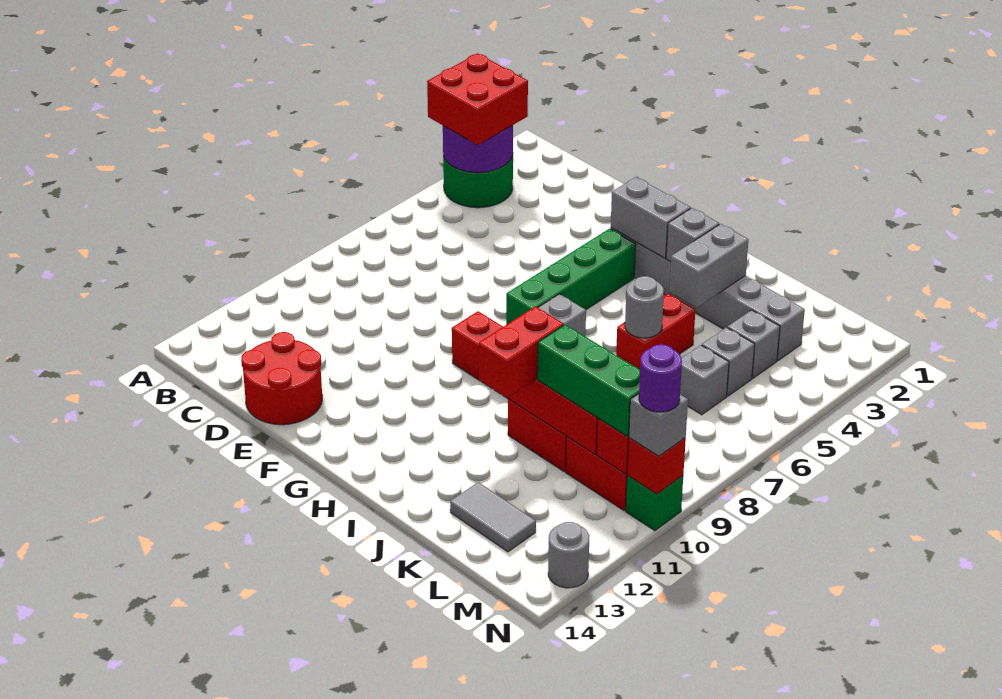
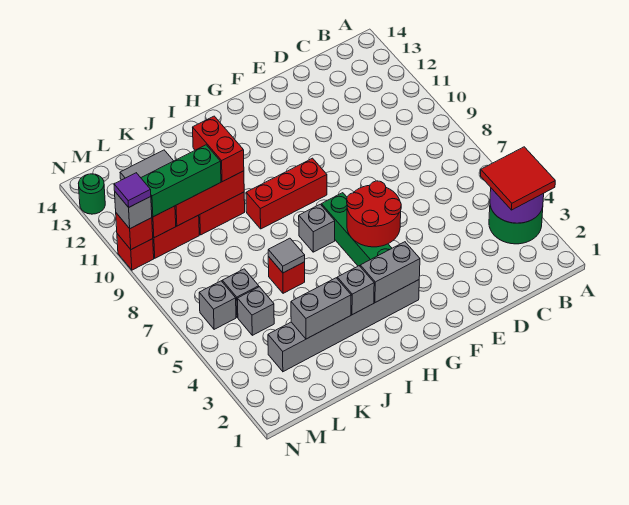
red 2x2 brick [427,53,528,145] -> red 2x2 tile [481,147,555,210]
red 2x2 round brick [241,332,322,425] -> red 2x2 round brick moved to [347,181,401,247]
grey 1x2 brick [669,224,749,308] -> grey 1x2 brick turned to [291,278,351,339]
red 1x2 brick [616,294,695,370] -> red 1x1 brick [268,257,305,293]
grey 1x1 round brick [625,276,664,338] -> grey 1x1 tile [268,238,305,273]
grey 1x1 brick [727,310,780,378] -> grey 1x1 brick moved to [199,281,236,329]
green 1x1 brick [626,476,683,531] -> red 1x1 brick [117,234,154,270]
purple 1x1 round brick [639,345,682,412] -> purple 1x1 tile [114,173,151,207]
grey 1x1 round brick [548,522,589,588] -> green 1x1 round brick [78,174,105,214]

